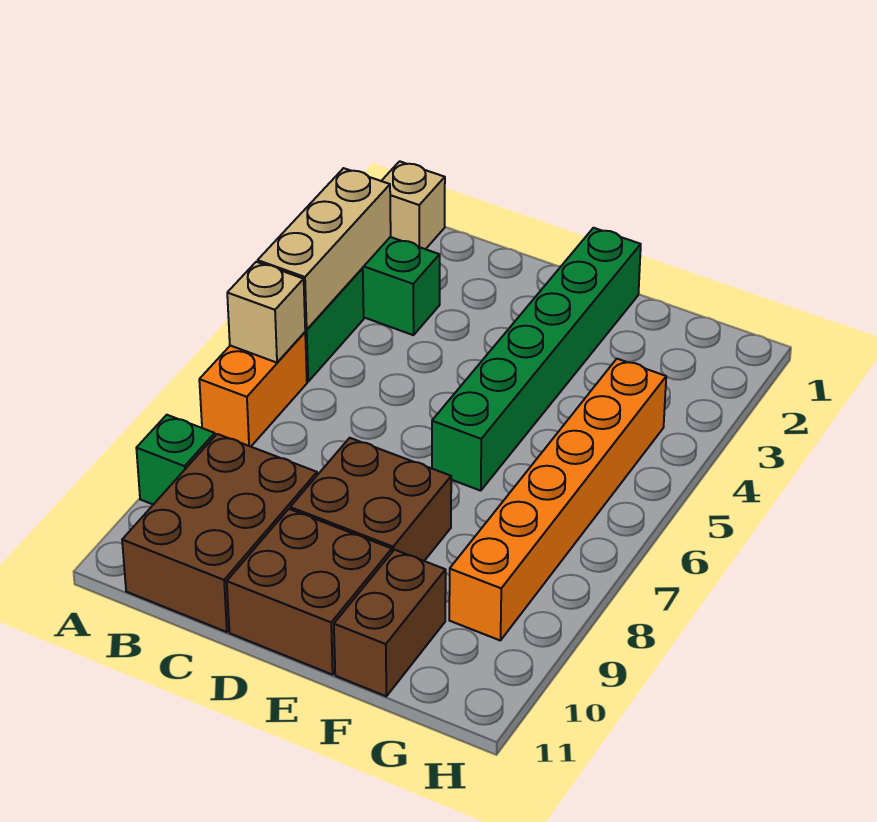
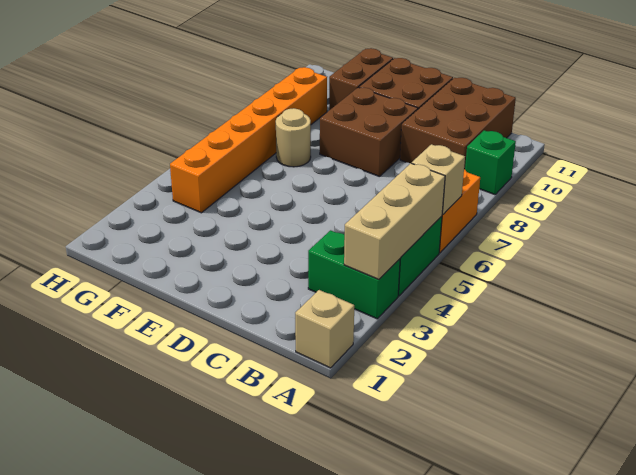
green 1x6 brick [432,228,641,491] -> none
none -> tan 1x1 round brick [276,108,311,167]

